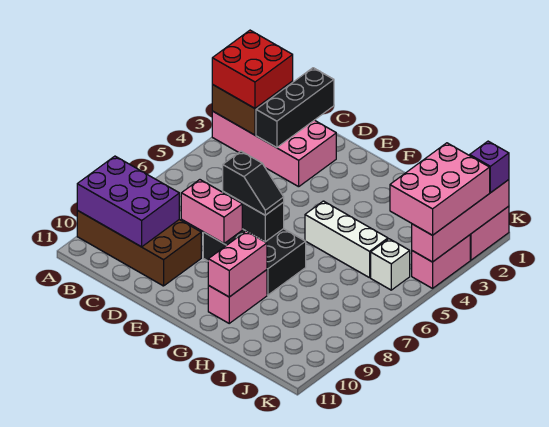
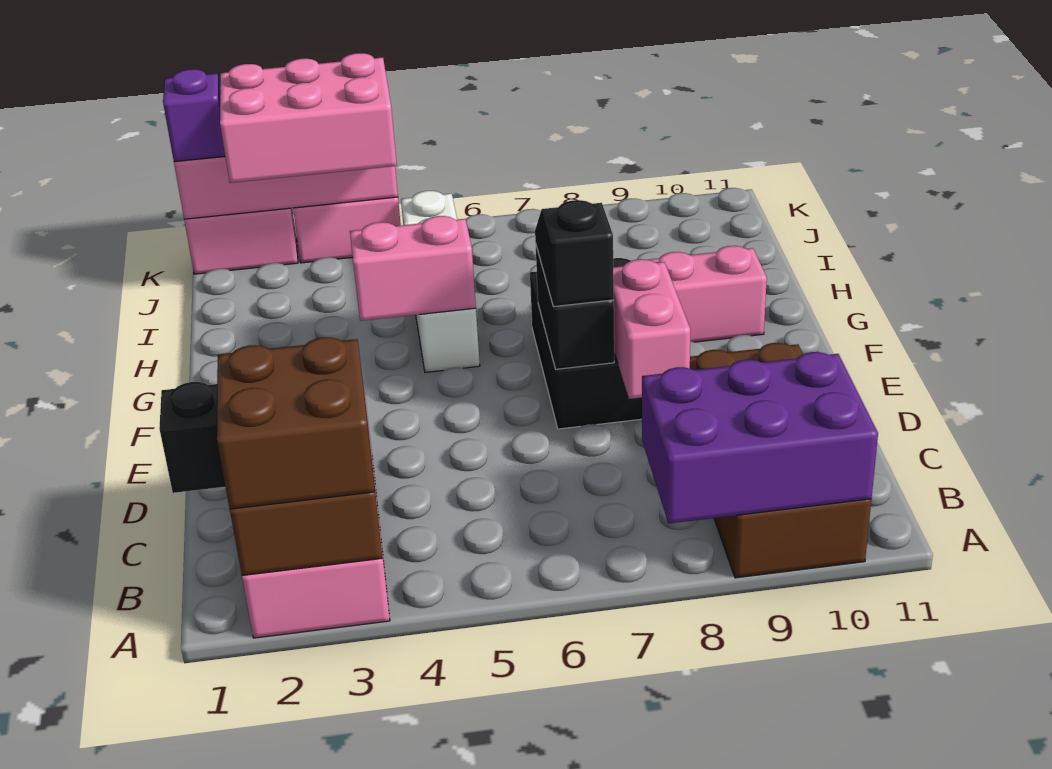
red 2x2 brick [212,30,293,108] -> brown 2x2 brick [217,337,375,509]
purple 2x3 brick [77,156,179,247] -> purple 2x3 brick turned to [642,352,878,524]
pink 1x2 brick [208,231,267,297] -> pink 1x2 brick moved to [350,216,476,321]

